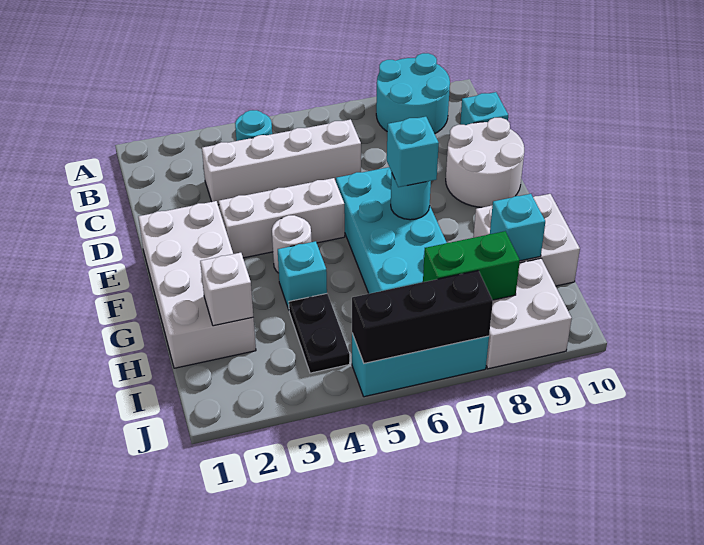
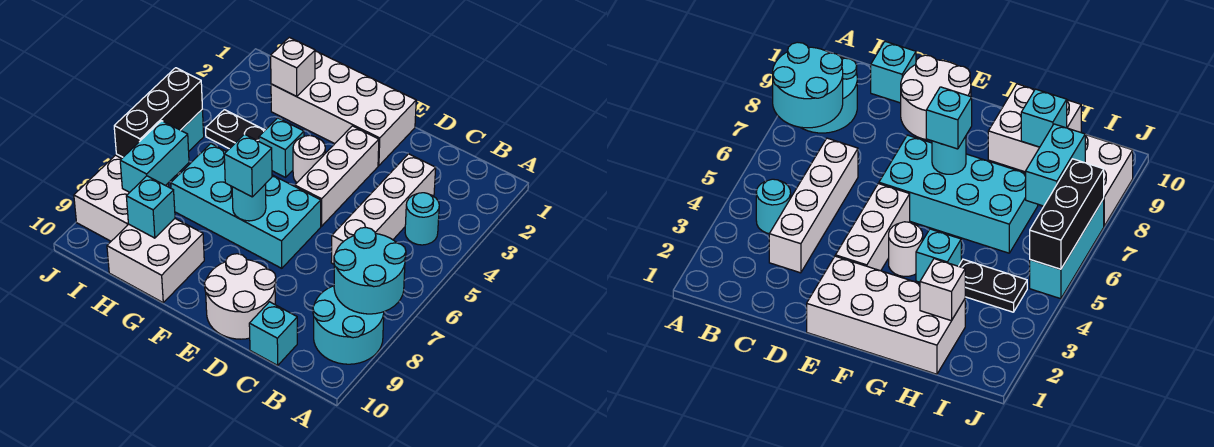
none -> cyan 2x2 round brick [334,227,406,314]
green 1x2 brick [423,231,520,300] -> cyan 1x2 brick [120,121,189,192]

